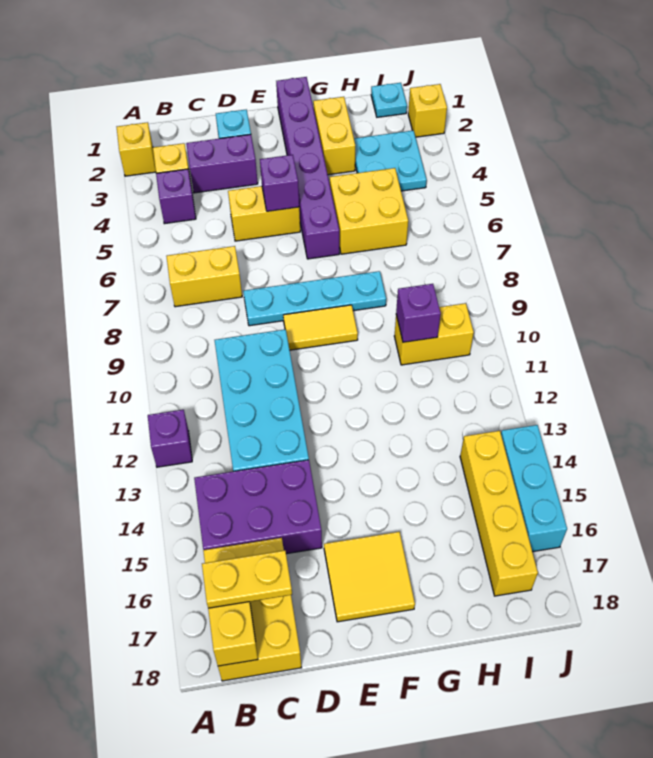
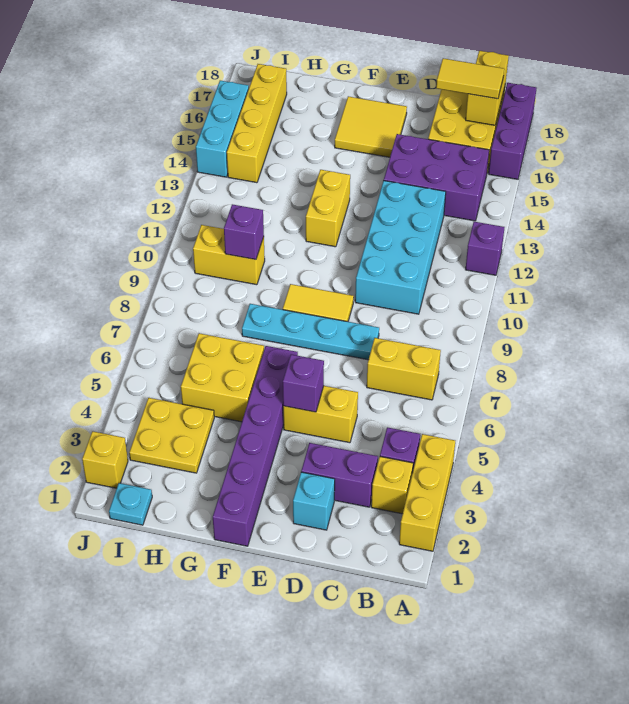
yellow 1x1 brick [117,122,156,176] -> yellow 1x3 brick [399,434,455,551]
none -> purple 1x3 brick [489,83,536,179]
yellow 1x2 plate [202,550,292,608] -> yellow 1x2 tile [436,58,504,99]
yellow 1x2 brick [313,97,355,175] -> yellow 1x2 brick moved to [306,170,350,247]
cyan 2x2 plate [354,131,427,191] -> yellow 2x2 plate [129,398,214,473]

